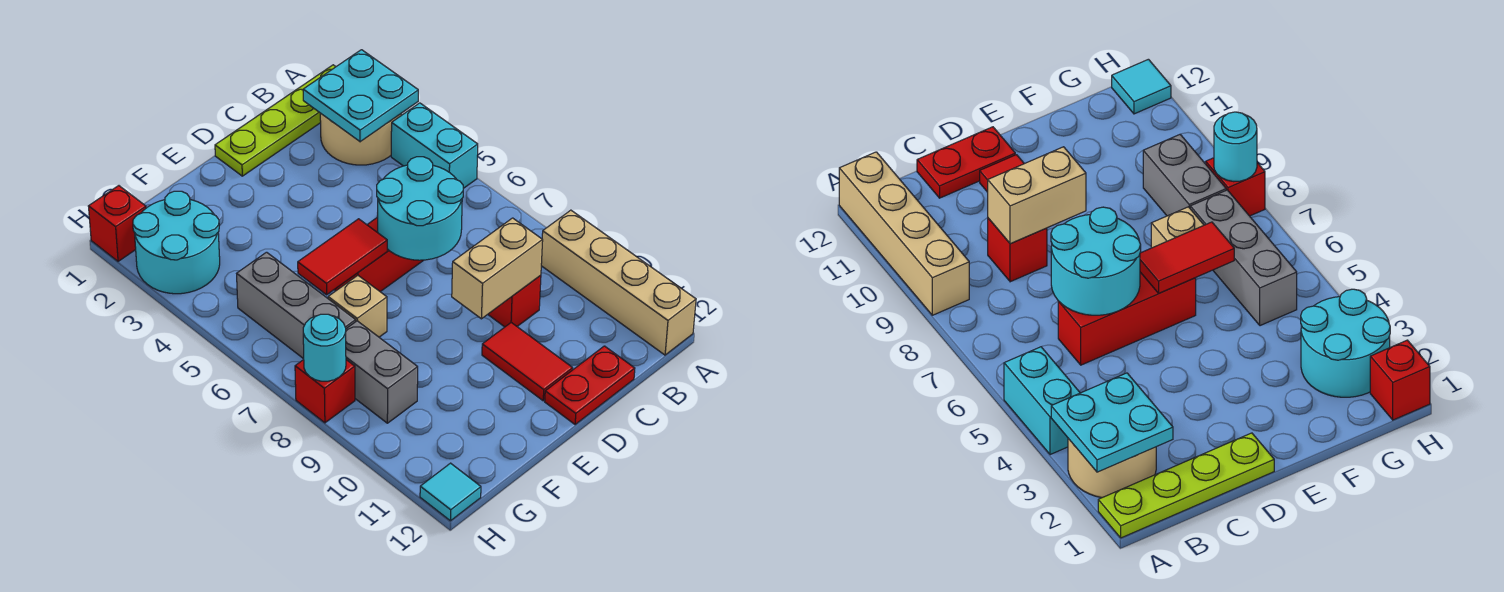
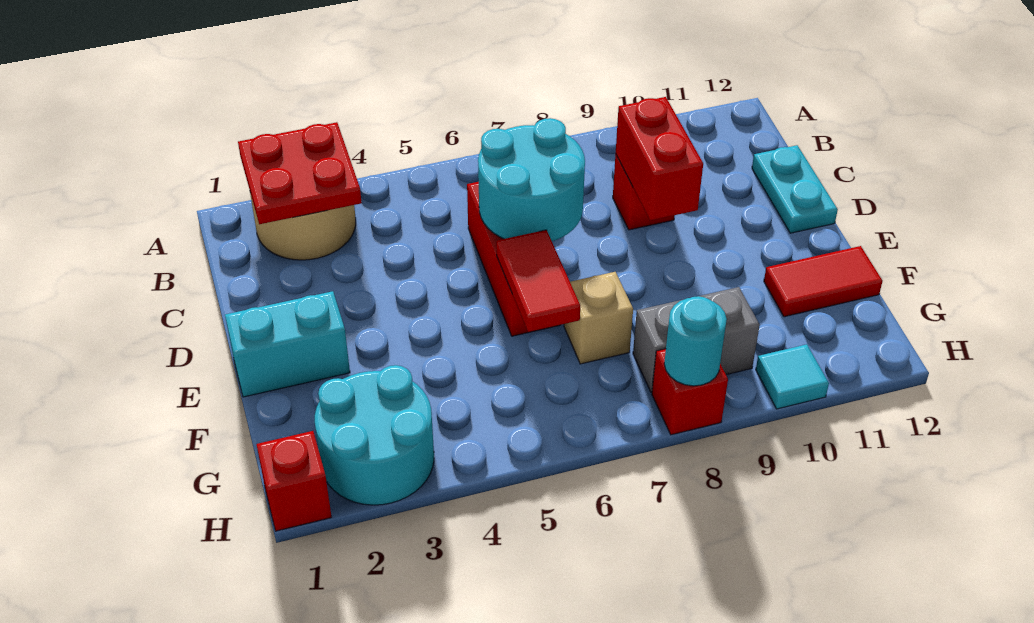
lime 1x4 plate [215,65,336,176] -> none
cyan 2x2 plate [303,50,418,142] -> red 2x2 plate [238,122,362,224]
cyan 1x2 brick [391,103,478,188] -> cyan 1x2 brick moved to [225,291,350,397]
tan 1x4 brick [541,210,696,355] -> none
tan 1x2 brick [452,218,543,319] -> red 1x2 brick [616,97,703,220]
red 1x2 plate [545,346,635,425] -> cyan 1x2 plate [752,145,838,233]
red 1x2 tile [482,323,573,401] -> red 1x2 tile moved to [764,246,882,317]
grey 1x3 brick [237,252,356,359] -> none
cyan 1x1 tile [420,463,481,521] -> cyan 1x1 tile moved to [756,344,829,409]

